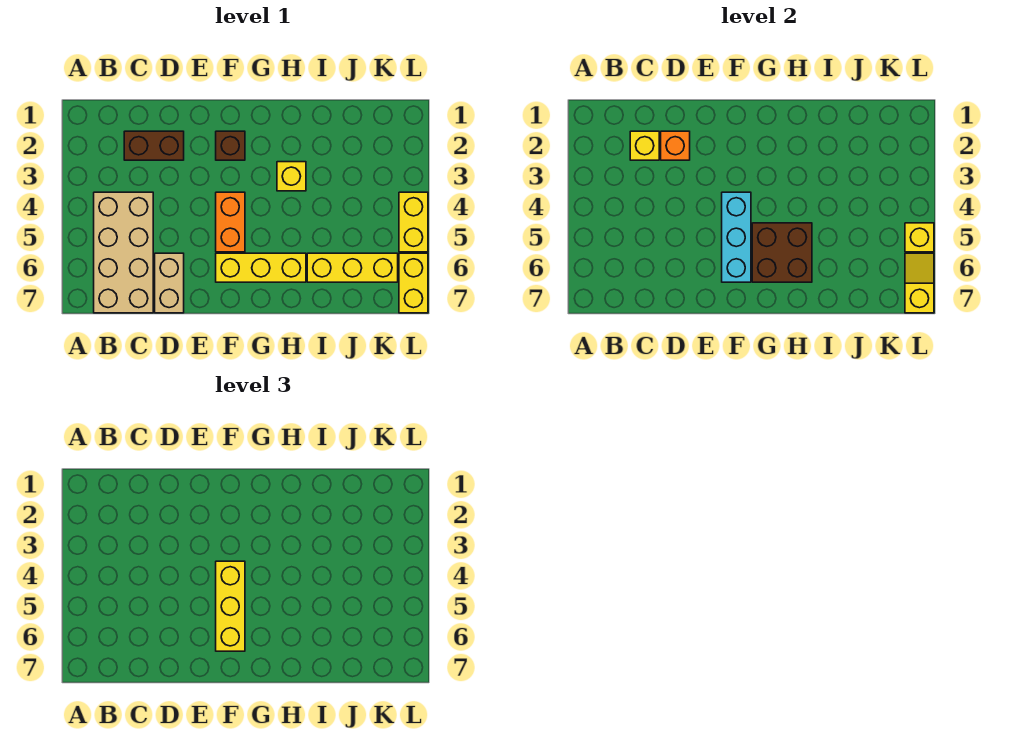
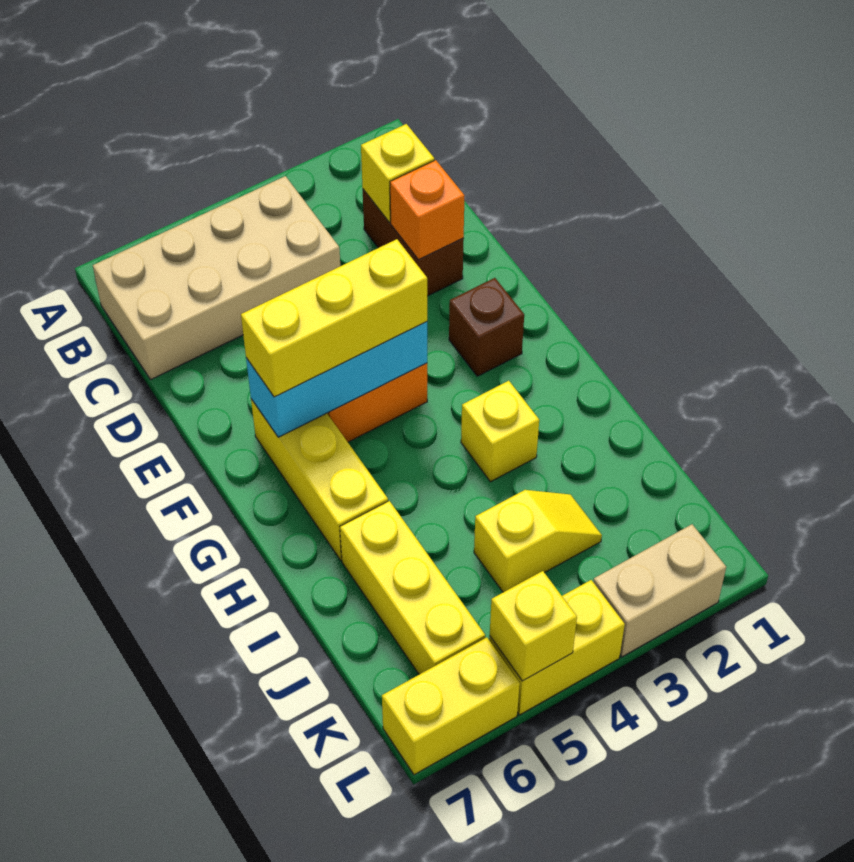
tan 1x2 brick [155,253,184,313] -> tan 1x2 brick moved to [593,524,726,657]
brown 2x2 brick [752,223,812,282] -> none
yellow 1x2 slope [905,253,934,313] -> yellow 1x2 slope moved to [474,490,602,592]

